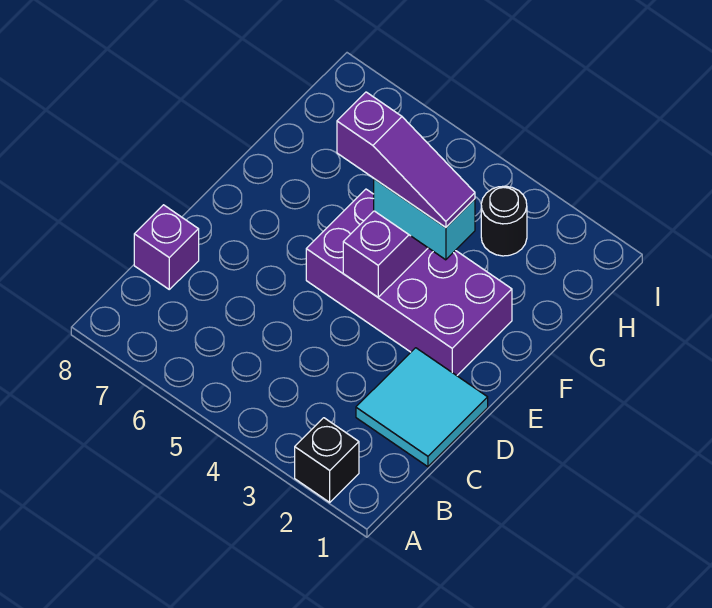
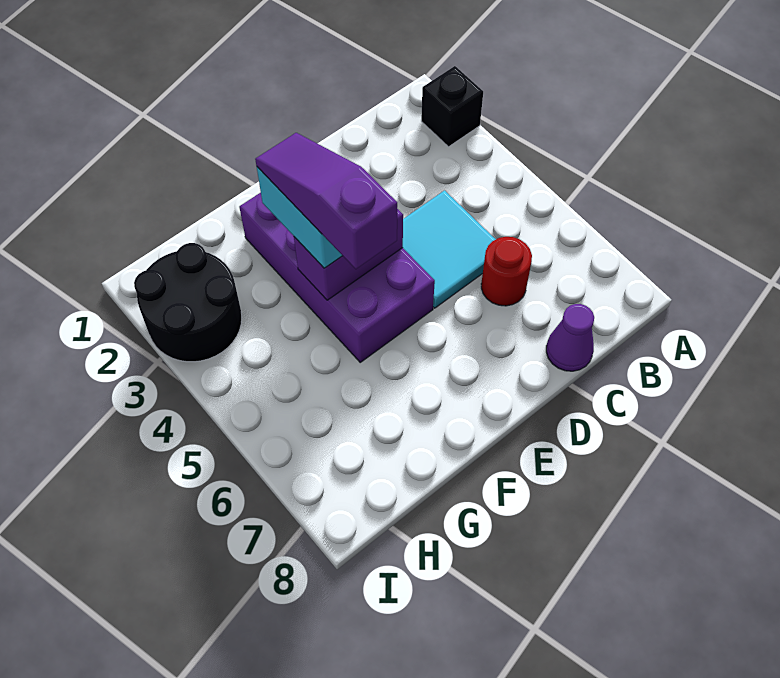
cyan 2x2 tile [356,348,488,467] -> cyan 2x2 tile moved to [403,190,496,308]
none -> red 1x1 round brick [481,237,532,306]
purple 1x1 brick [134,205,199,289] -> purple 1x1 cone [546,304,594,371]
black 1x1 round brick [481,186,527,256] -> black 2x2 round brick [134,243,242,362]

